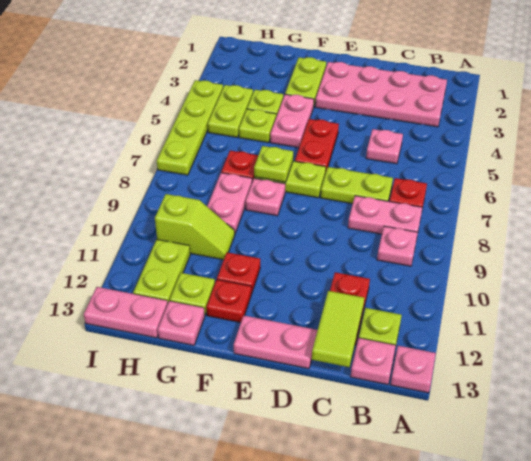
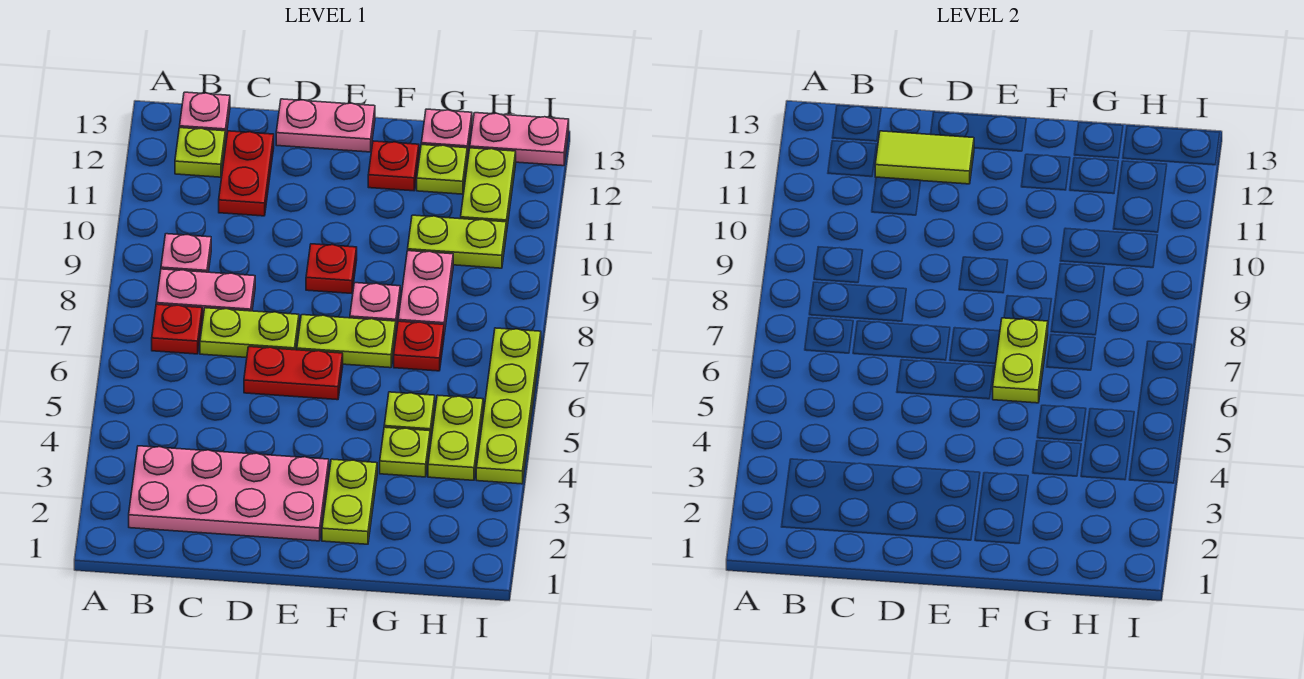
pink 1x1 plate [391,346,436,393] -> none
pink 1x1 plate [366,129,403,164] -> none
lime 1x2 tile [312,291,364,367] -> lime 1x2 tile turned to [875,131,974,184]
red 1x2 plate [295,119,339,171] -> red 1x2 plate turned to [244,347,343,400]
pink 1x2 plate [270,94,314,148] -> none
lime 1x1 plate [254,146,293,182] -> lime 1x2 plate [993,318,1048,403]
red 1x1 plate [217,252,260,294] -> red 1x1 plate moved to [306,244,357,294]
lime 1x2 slope [155,194,235,260] -> lime 1x2 plate [408,215,506,268]

